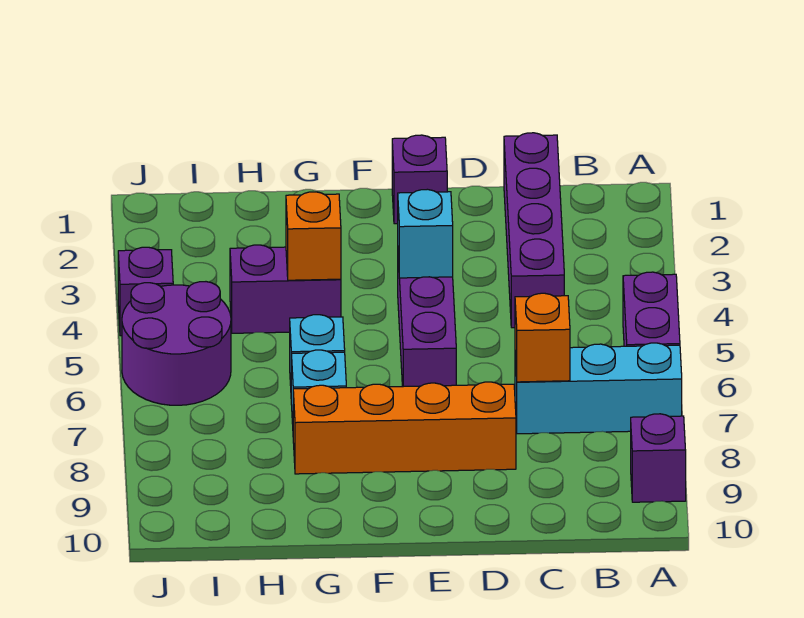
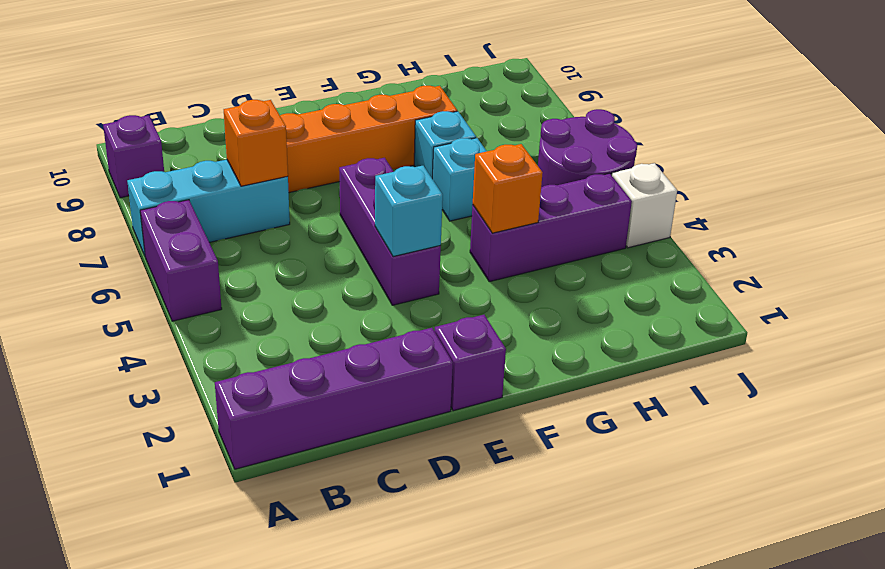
purple 1x4 brick [504,133,564,328] -> purple 1x4 brick turned to [215,328,453,469]
purple 1x2 brick [230,245,341,333] -> purple 1x3 brick [470,173,632,282]
purple 1x1 brick [118,247,173,336] -> white 1x1 brick [612,163,677,248]

